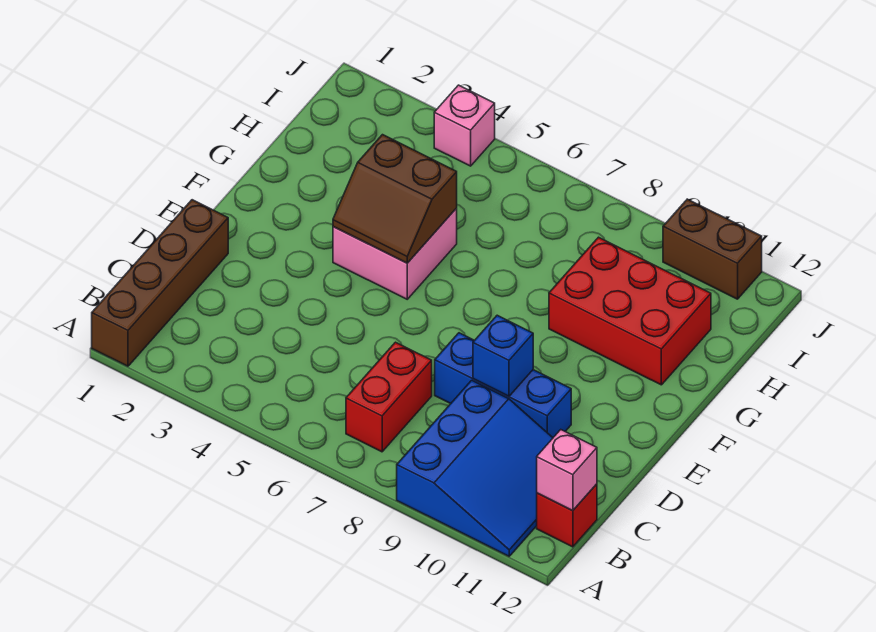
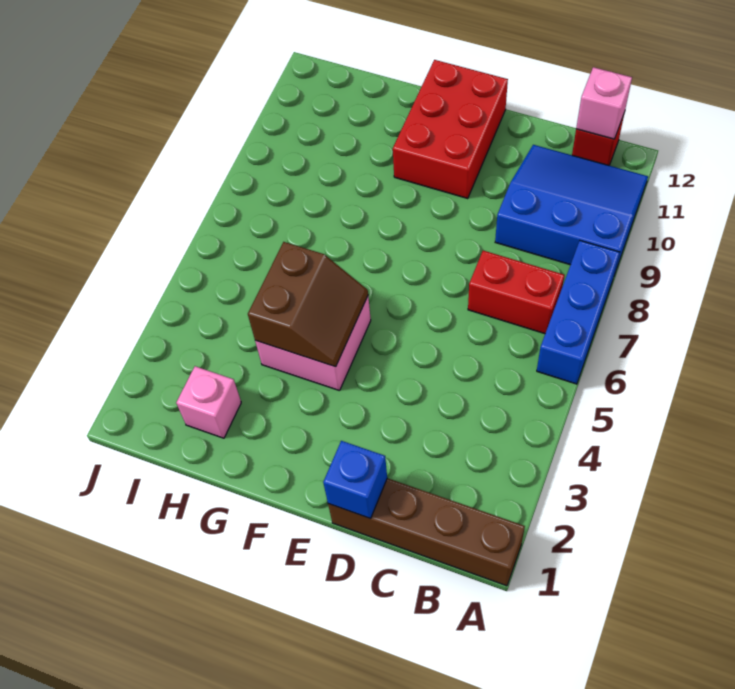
blue 1x3 brick [435,333,571,437] -> blue 1x3 brick moved to [537,241,620,384]
blue 1x1 brick [473,315,533,396] -> blue 1x1 brick moved to [323,441,387,519]
red 2x3 brick [549,237,711,385] -> red 2x3 brick moved to [393,60,508,198]
pink 1x1 brick [434,85,495,166] -> pink 1x1 brick moved to [176,366,241,438]
brown 1x2 brick [663,199,762,299] -> none

